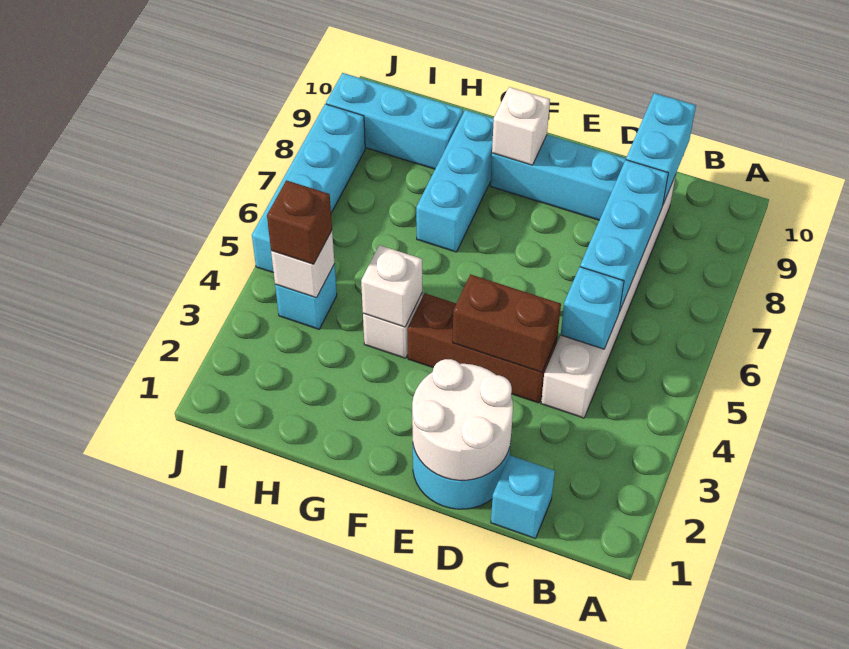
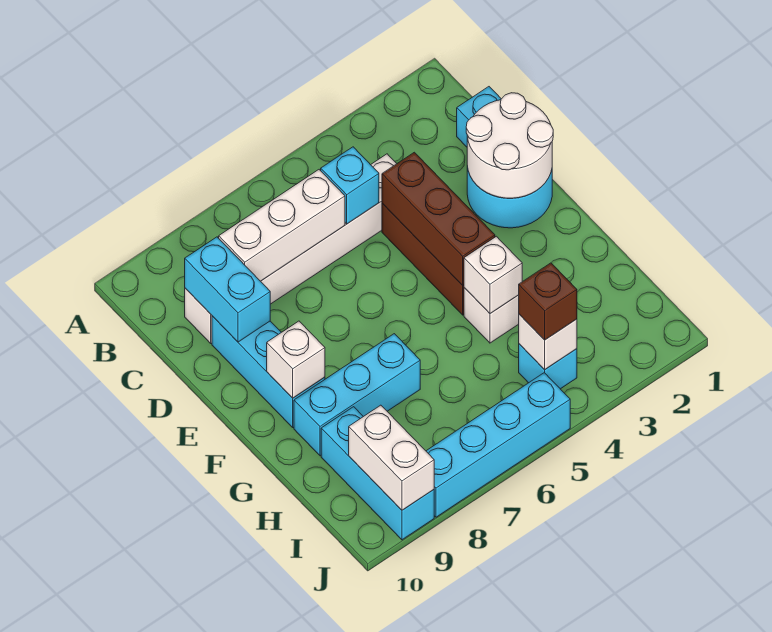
cyan 1x3 brick [580,160,668,312] -> white 1x3 brick [219,170,345,281]
cyan 1x2 brick [626,93,696,204] -> cyan 1x2 brick turned to [185,237,270,342]
brown 1x2 brick [453,274,561,372] -> brown 1x3 brick [382,152,495,286]
none -> white 1x2 brick [349,405,434,510]

